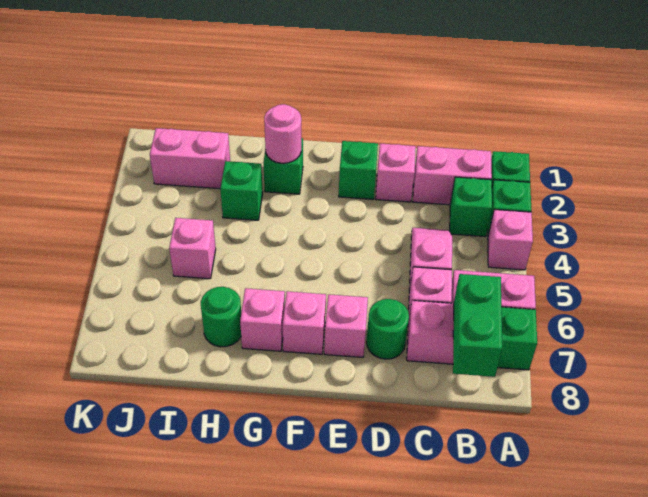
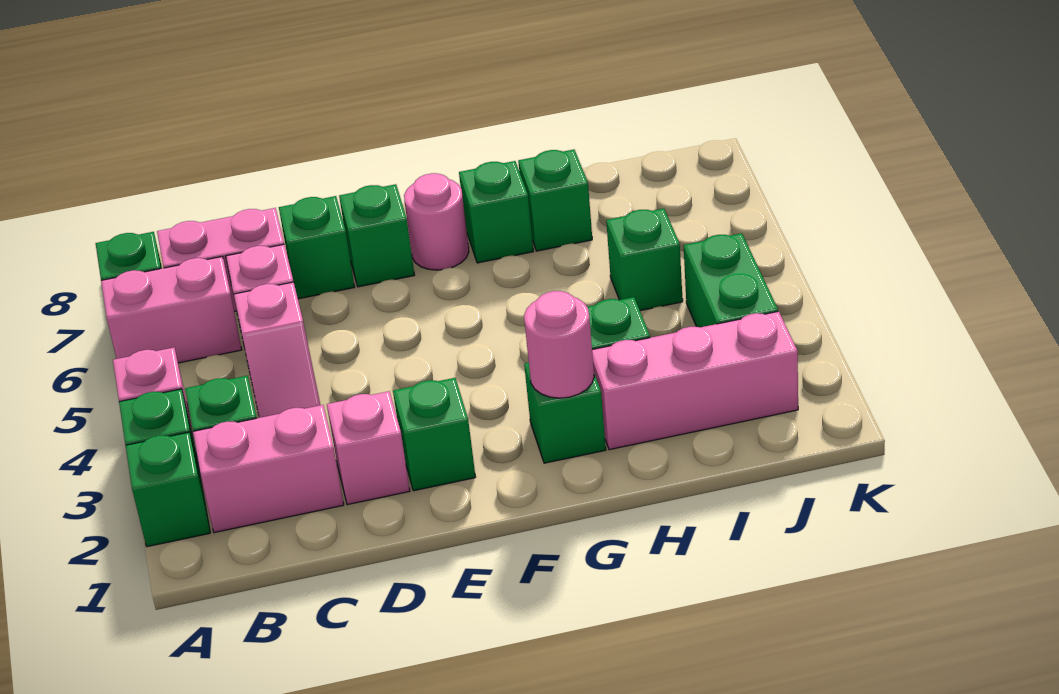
green 1x2 brick [453,274,502,377] -> green 1x2 brick moved to [684,233,778,327]
green 1x1 round brick [367,299,409,359] -> green 1x1 brick [279,196,355,299]
pink 1x1 brick [324,294,368,357] -> green 1x1 brick [339,184,414,287]
pink 1x1 brick [283,291,326,354] -> pink 1x1 round brick [404,173,469,270]
pink 1x1 brick [240,288,285,351] -> green 1x1 brick [459,161,533,263]
green 1x1 round brick [201,287,241,347] -> green 1x1 brick [518,150,592,251]
pink 1x2 brick [150,128,230,189] -> pink 1x3 brick [592,311,798,450]
pink 1x1 brick [169,218,216,279] -> green 1x1 brick [606,208,683,311]

